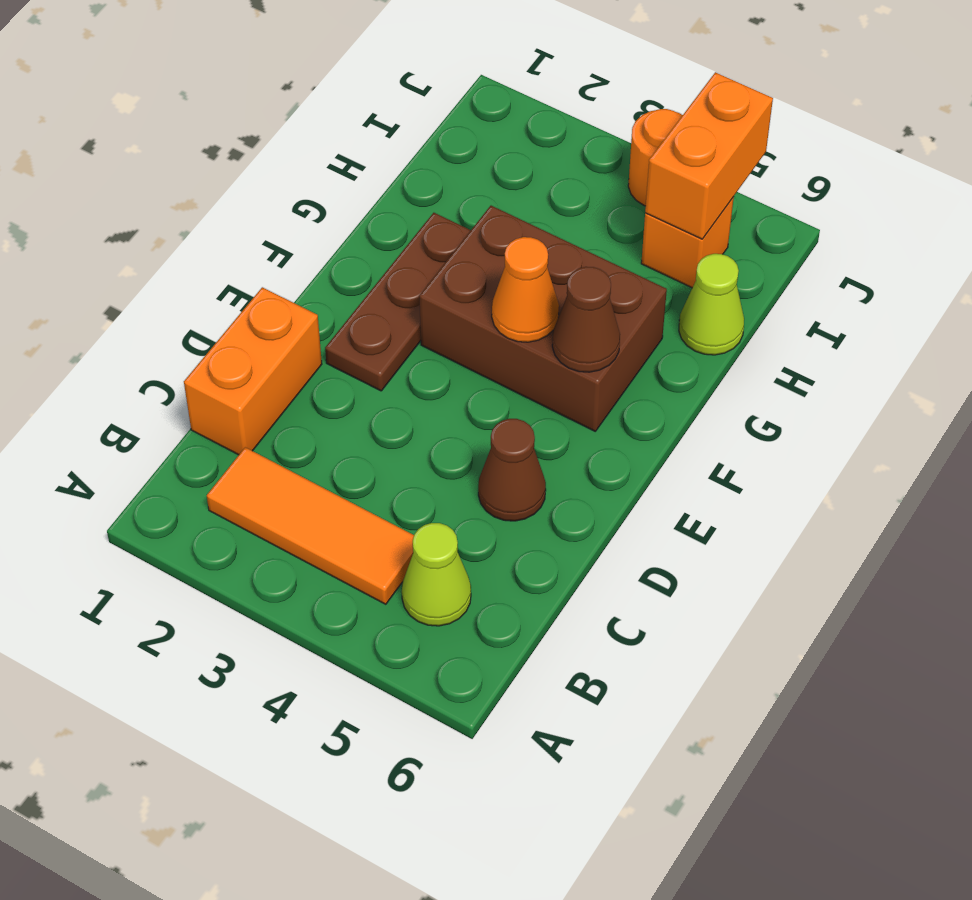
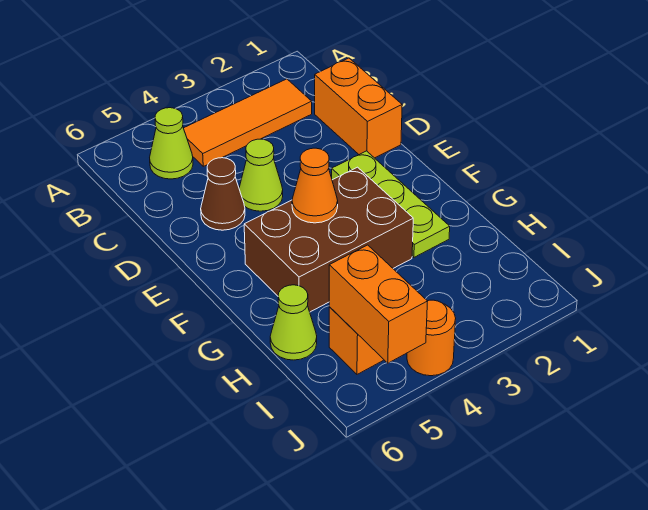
none -> lime 1x1 cone [239,139,283,211]
brown 1x3 plate [325,213,471,391] -> lime 1x3 plate [332,151,450,257]
brown 1x1 cone [552,267,620,372] -> none

